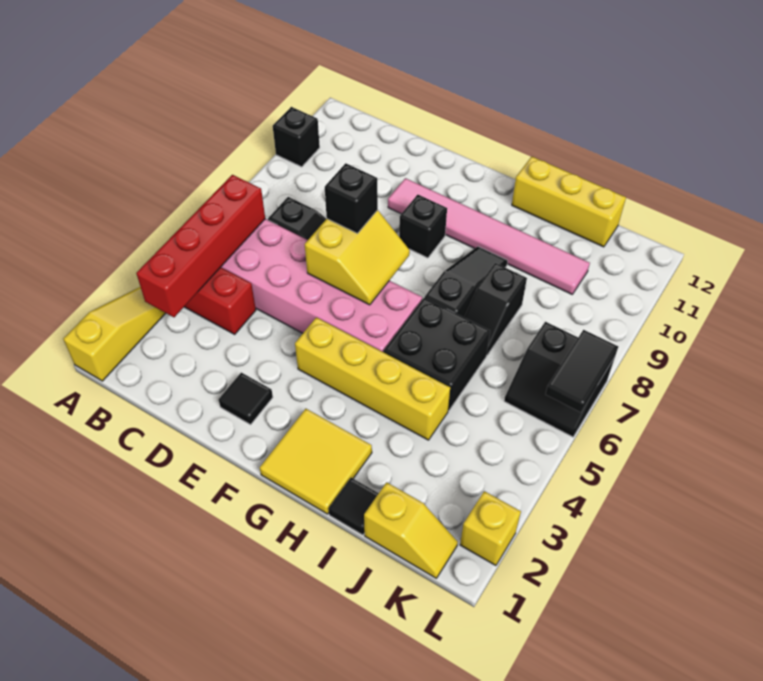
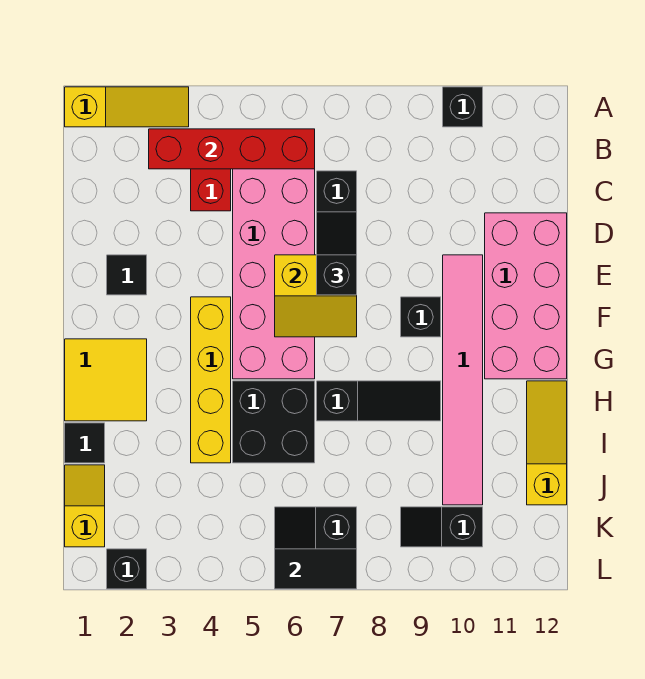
none -> pink 2x4 brick [485,213,567,379]
yellow 1x3 brick [512,157,626,247] -> yellow 1x3 slope [527,381,567,505]
black 1x2 slope [464,263,527,355] -> black 1x2 slope moved to [401,507,483,547]
yellow 1x2 slope [364,482,458,578] -> yellow 1x2 slope turned to [65,465,105,547]
yellow 1x1 brick [460,491,521,566] -> black 1x1 brick [107,549,147,589]

